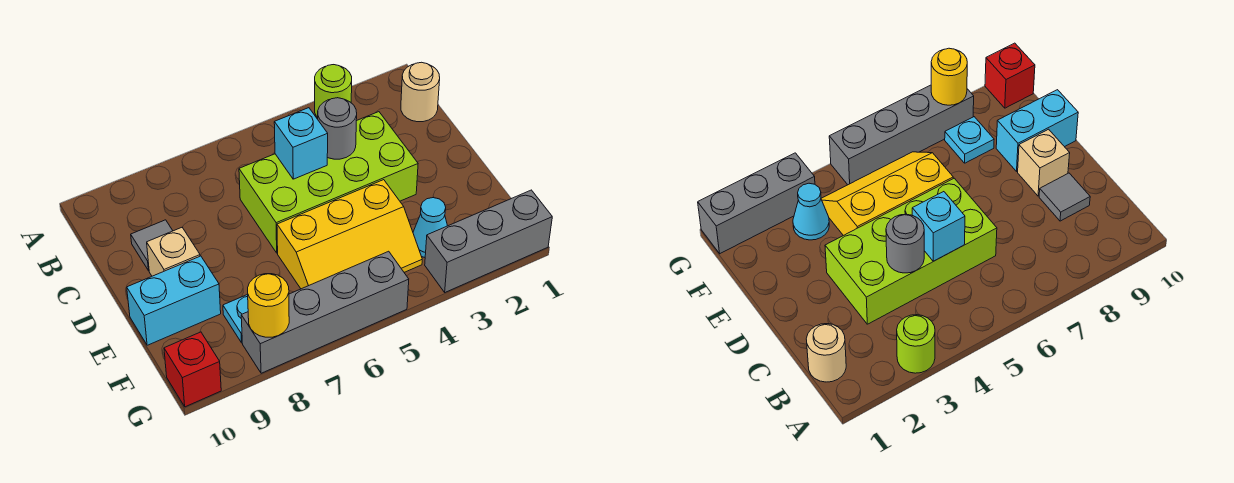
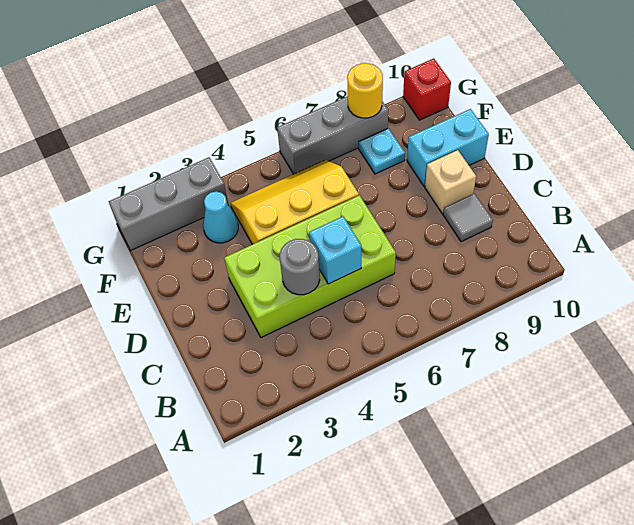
lime 1x1 round brick [315,65,352,118] -> none
tan 1x1 round brick [401,62,440,122] -> none
grey 1x4 brick [241,251,409,373] -> grey 1x3 brick [277,96,388,174]

